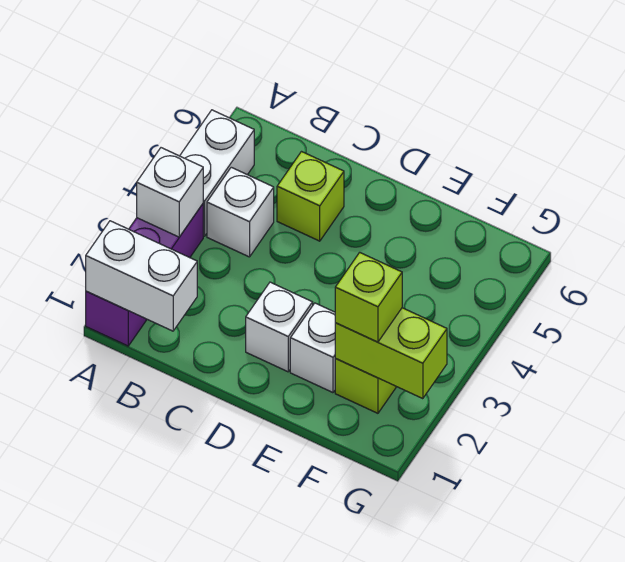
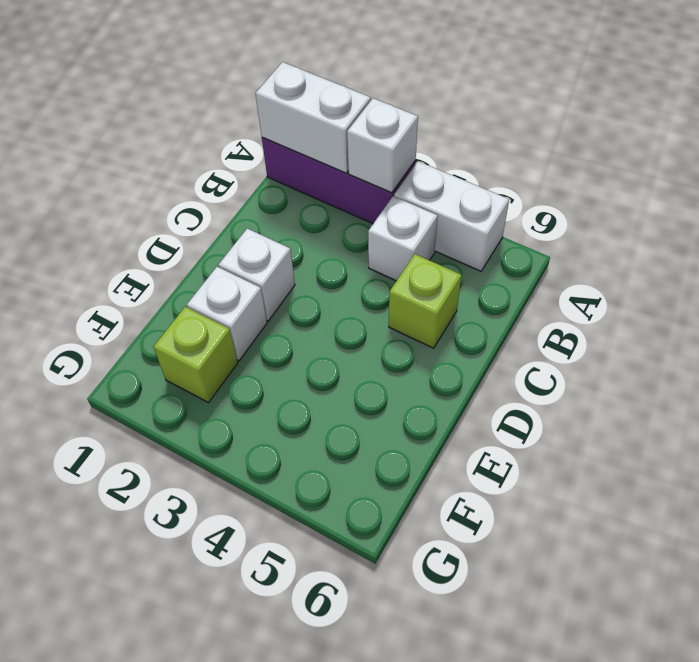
white 1x2 brick [86,221,197,331] -> white 1x2 brick turned to [255,62,371,173]
lime 1x2 brick [335,308,447,399] -> none
lime 1x1 brick [335,252,402,342] -> none

